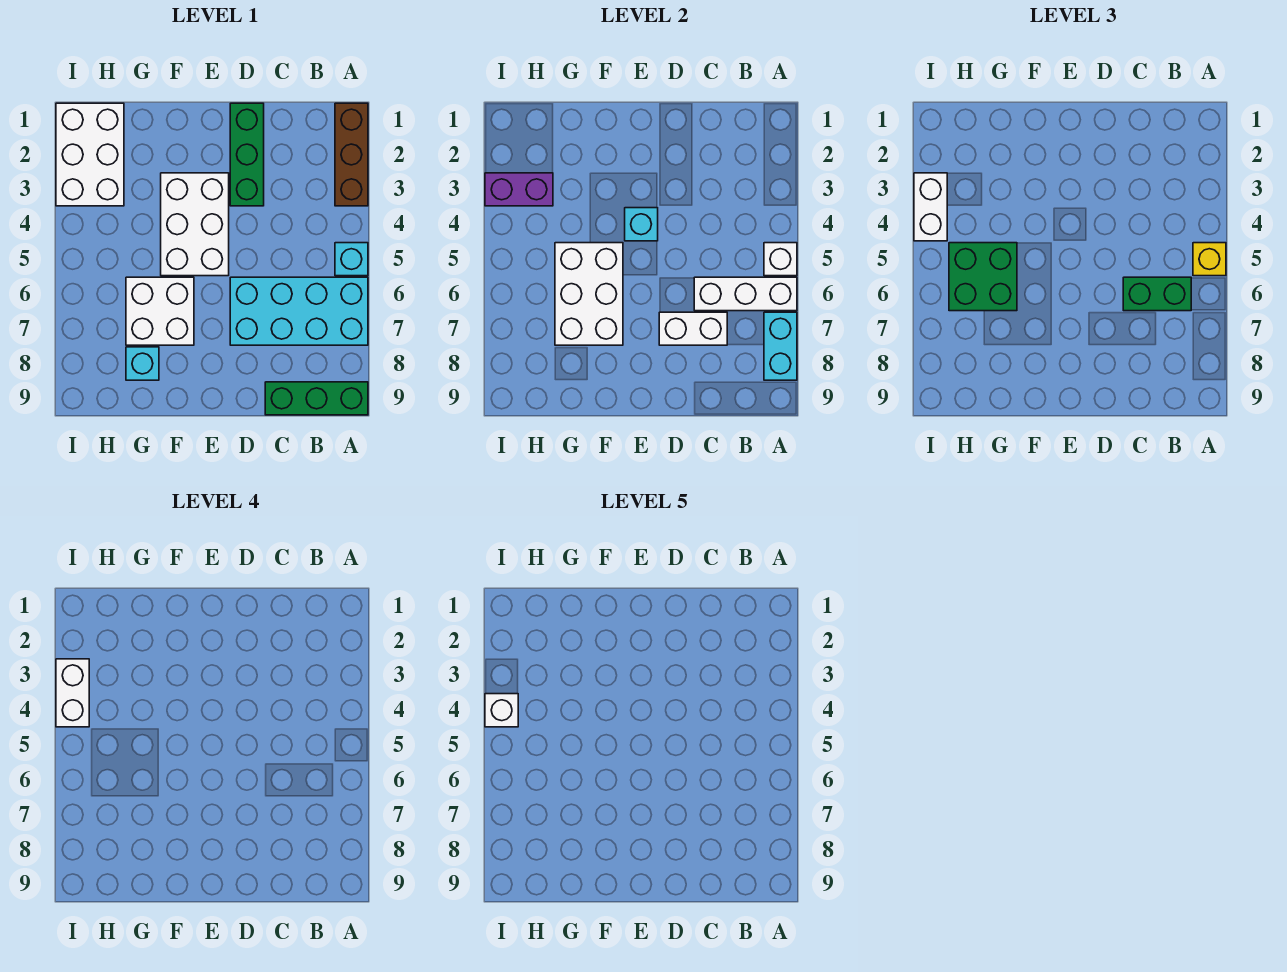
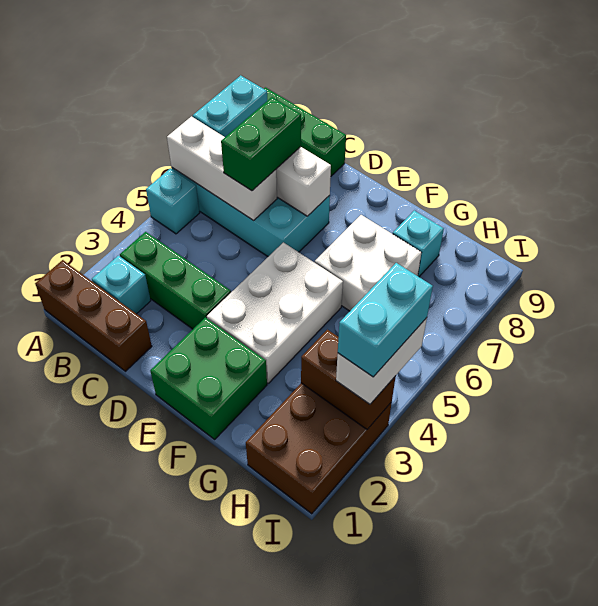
brown 1x3 brick [335,103,368,206] -> brown 1x3 brick turned to [35,260,152,371]
white 1x1 brick [764,243,797,276] -> none
yellow 1x1 brick [1193,243,1226,276] -> none
green 1x2 brick [1123,277,1191,311] -> green 1x2 brick turned to [221,97,301,191]
green 1x3 brick [230,103,264,206] -> green 1x3 brick turned to [120,232,231,329]
cyan 1x1 brick [625,208,658,241] -> cyan 1x1 brick moved to [92,256,151,314]
white 2x3 brick [555,243,623,345] -> none
green 2x2 brick [949,243,1017,311] -> green 2x2 brick moved to [150,317,267,439]
white 2x3 brick [56,103,124,206] -> brown 2x3 brick [246,383,392,514]
purple 1x2 brick [485,173,553,206] -> brown 1x2 brick [301,330,396,429]
white 1x2 brick [56,659,89,727] -> cyan 1x2 brick [338,263,433,377]
white 1x1 brick [485,694,518,727] -> none

